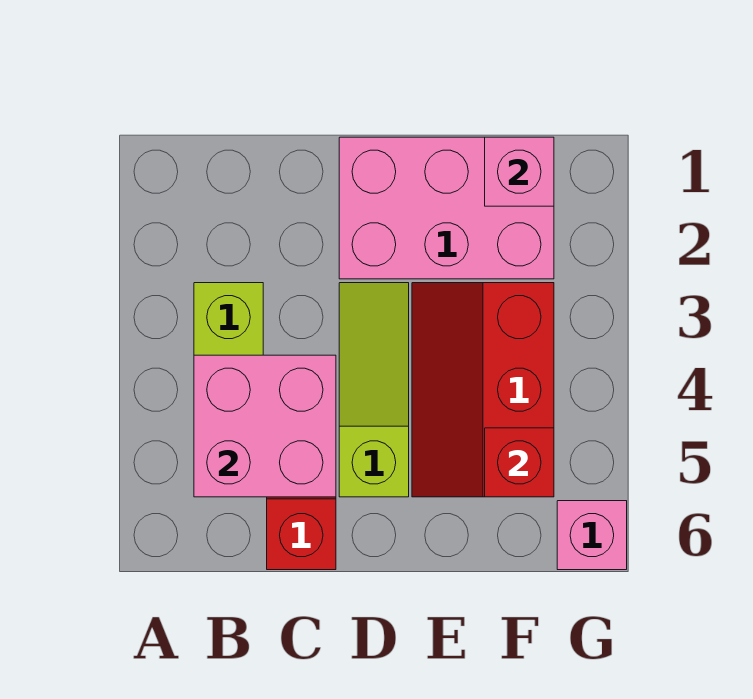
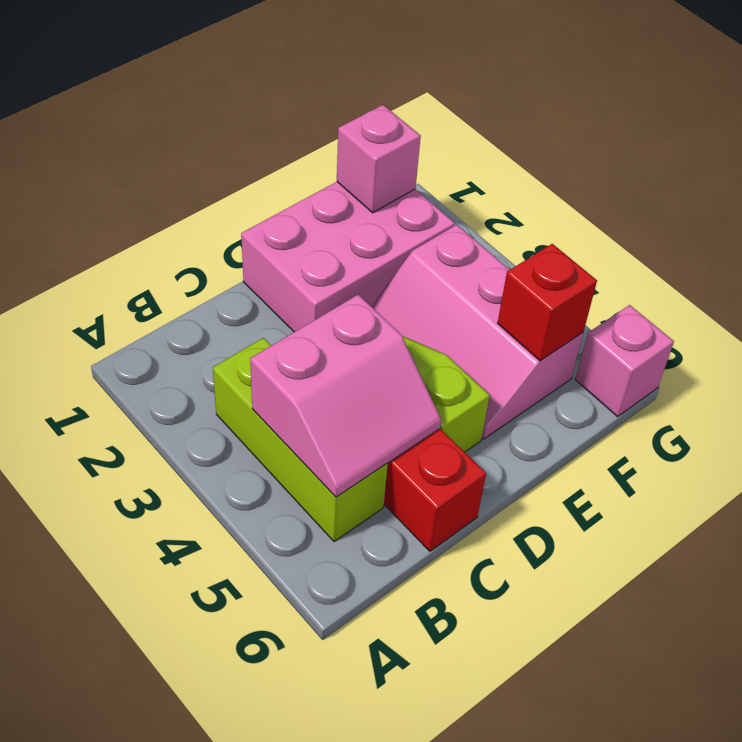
pink 2x2 brick [194,355,336,497] -> pink 2x2 slope [250,295,441,497]
red 2x3 slope [412,283,554,497] -> pink 2x3 slope [372,225,583,439]

